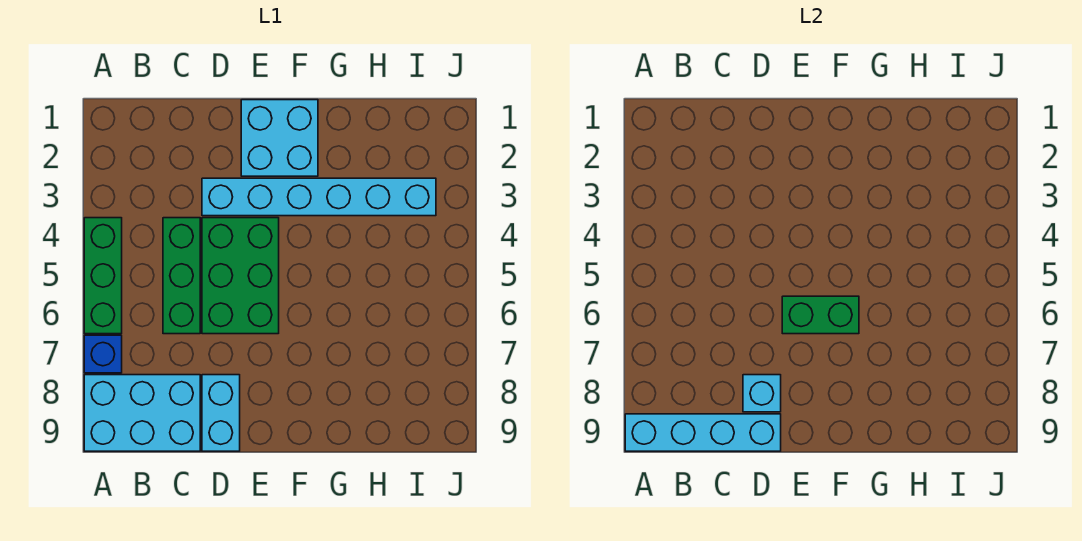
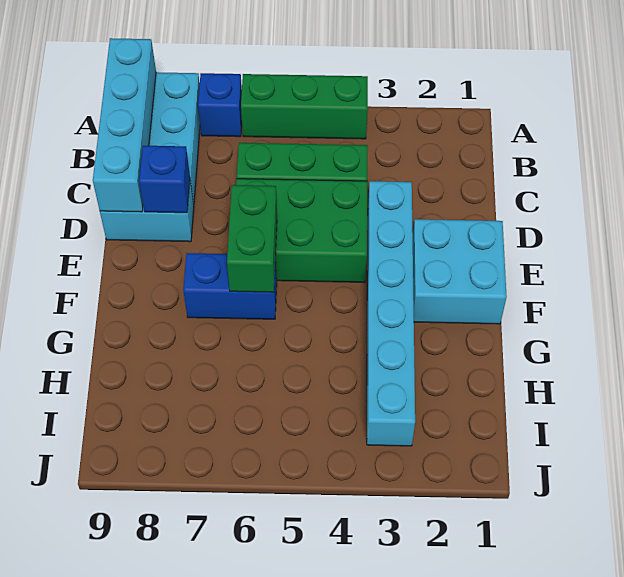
cyan 1x1 brick [743,375,781,412] -> blue 1x1 brick [139,146,190,213]
none -> blue 1x2 brick [183,253,277,319]

